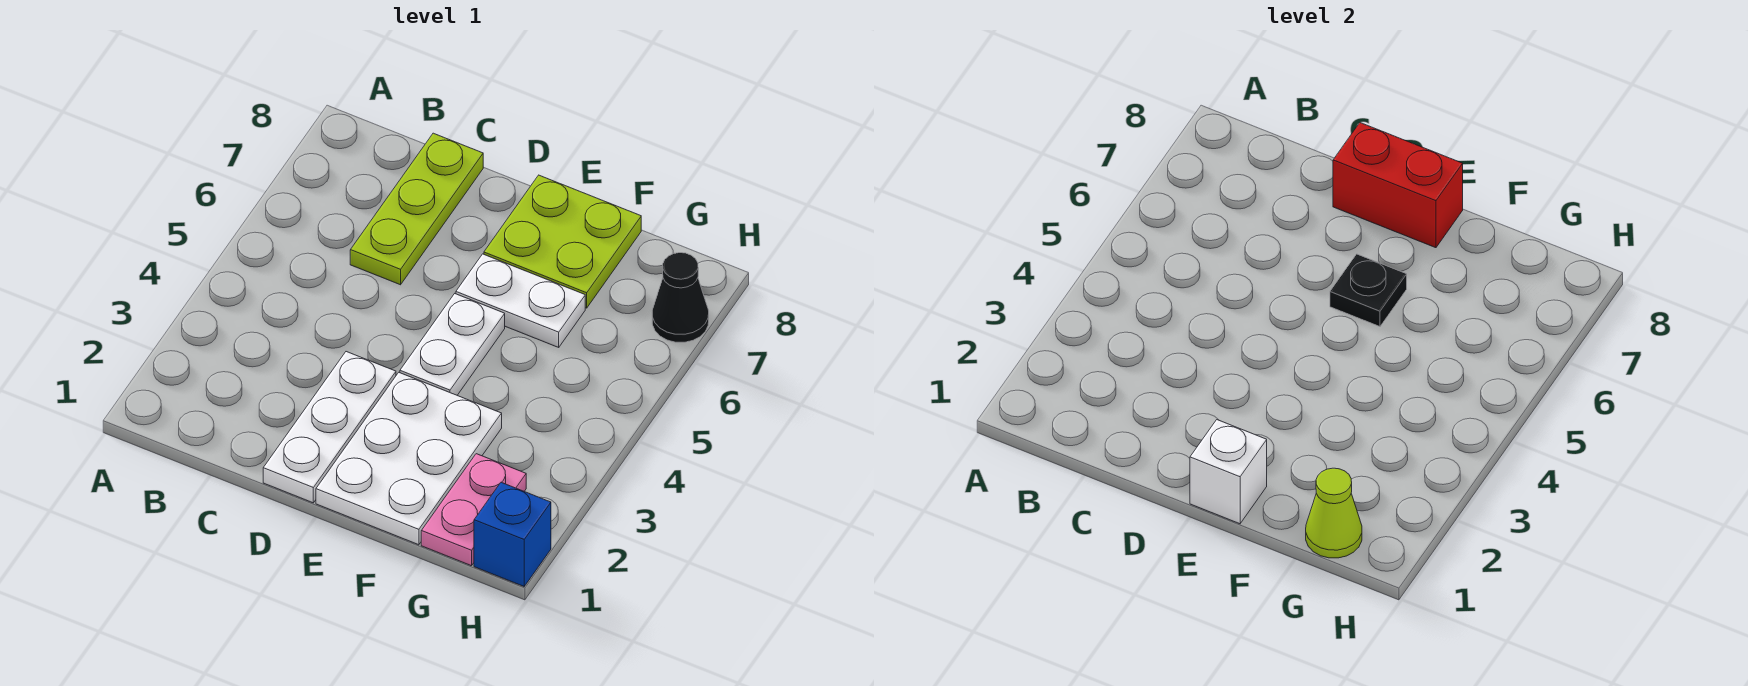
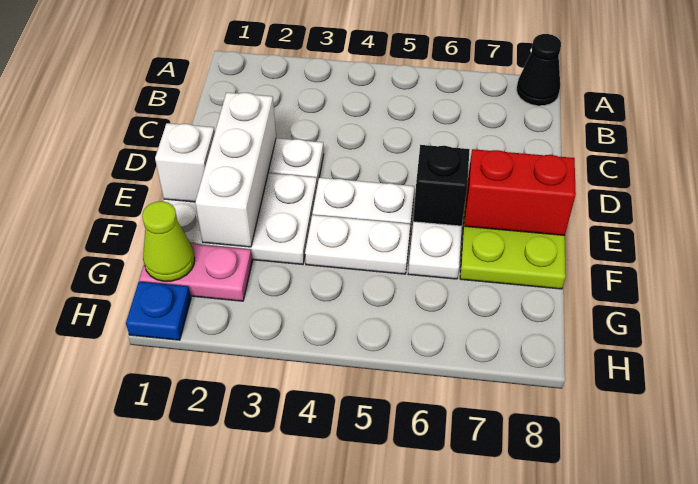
lime 1x3 plate [350,133,483,285] -> none
none -> white 1x3 brick [195,93,276,247]
red 1x2 brick [1333,123,1463,248] -> red 1x2 brick turned to [464,149,576,236]
black 1x1 plate [1330,254,1407,327] -> black 1x1 brick [413,145,470,226]
none -> white 1x2 plate [305,215,411,274]
blue 1x1 brick [474,482,551,586] -> blue 1x1 plate [126,282,191,340]
black 1x1 cone [652,253,709,342] -> black 1x1 cone moved to [516,34,561,106]

